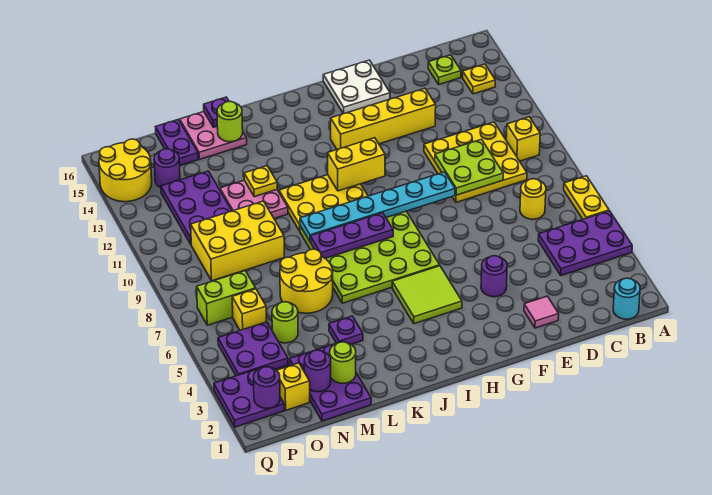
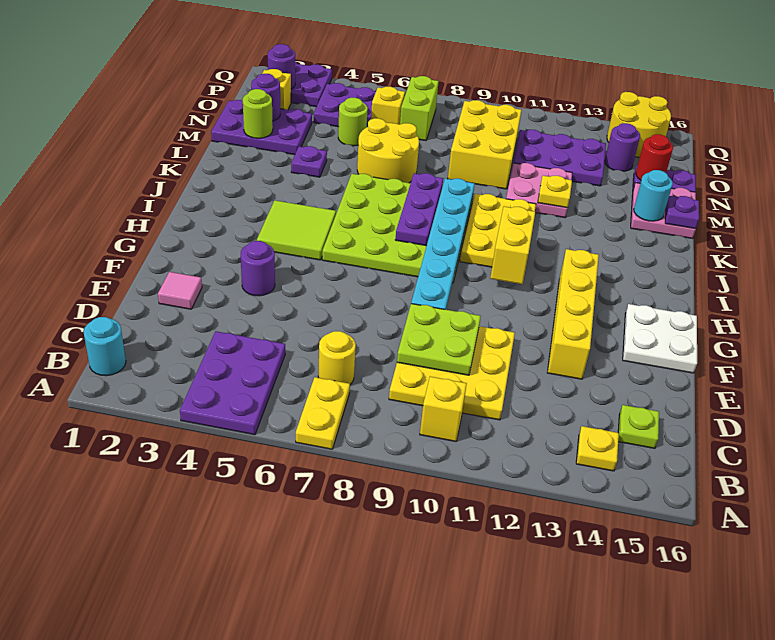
yellow 1x2 plate [564,176,609,219] -> yellow 1x2 plate turned to [296,377,350,449]
lime 1x1 round brick [217,101,243,142] -> cyan 1x1 round brick [634,170,673,221]
none -> red 1x1 round brick [636,134,673,180]

